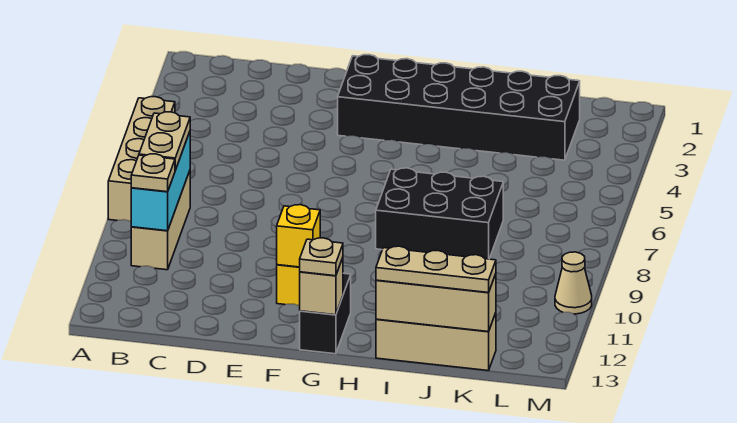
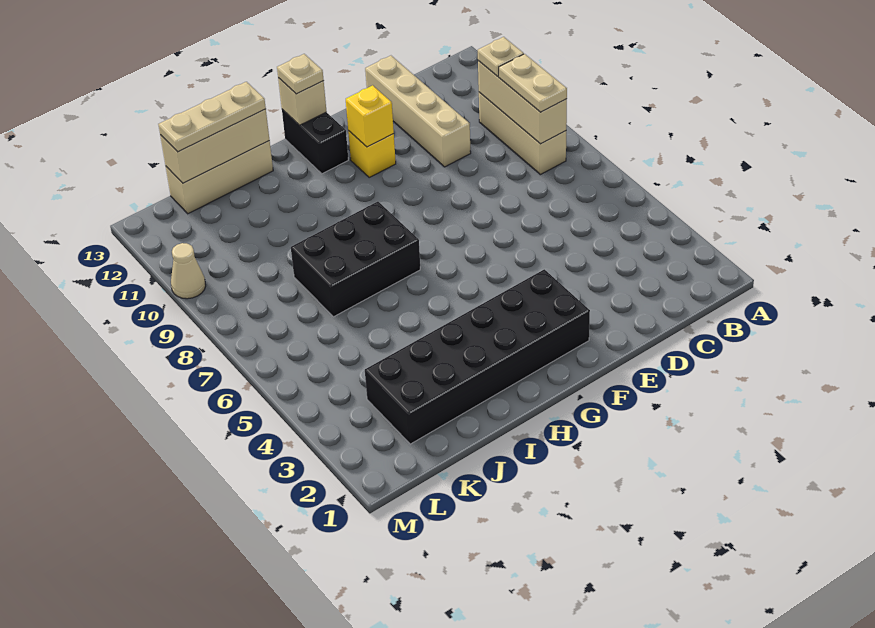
tan 1x4 brick [108,97,175,221] -> tan 1x4 brick moved to [365,56,471,167]
cyan 1x3 brick [131,132,190,231] -> tan 1x3 brick [478,61,567,144]

